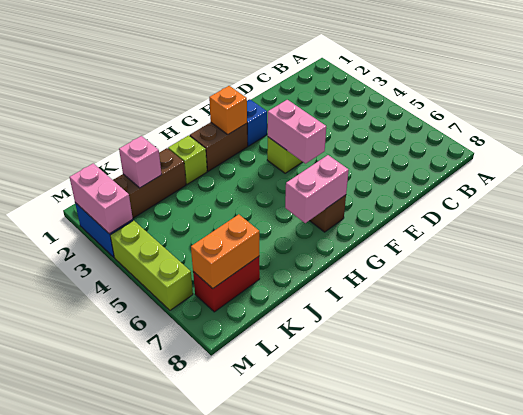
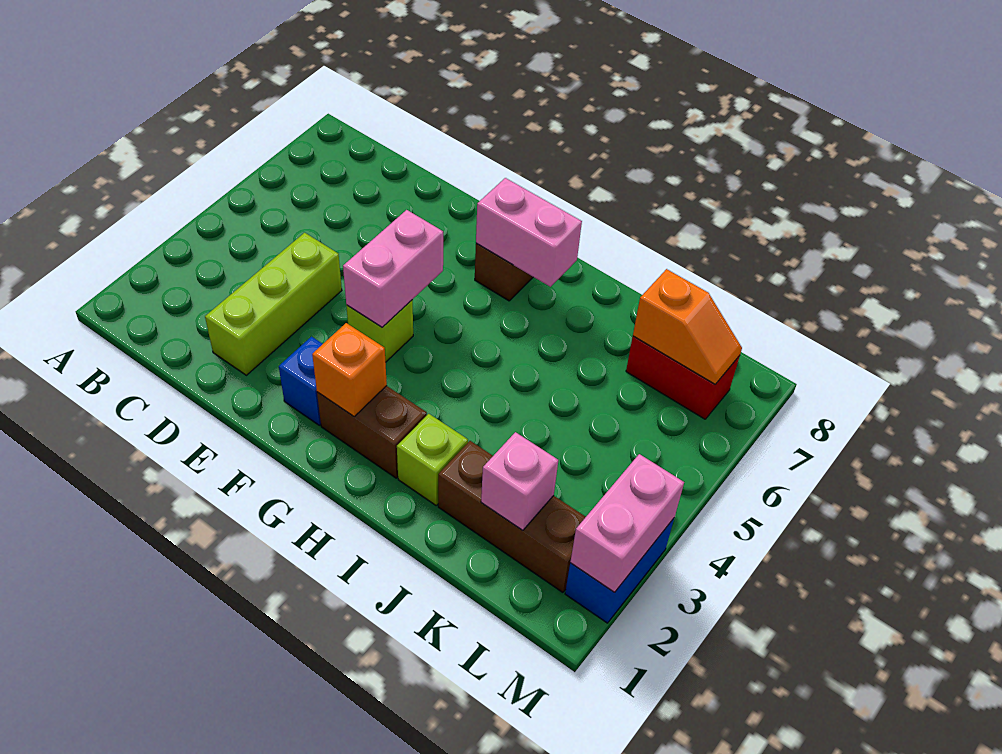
orange 1x2 brick [191,214,259,288] -> orange 1x2 slope [633,269,742,384]
lime 1x3 brick [110,220,193,310] -> lime 1x3 brick moved to [205,233,342,375]

